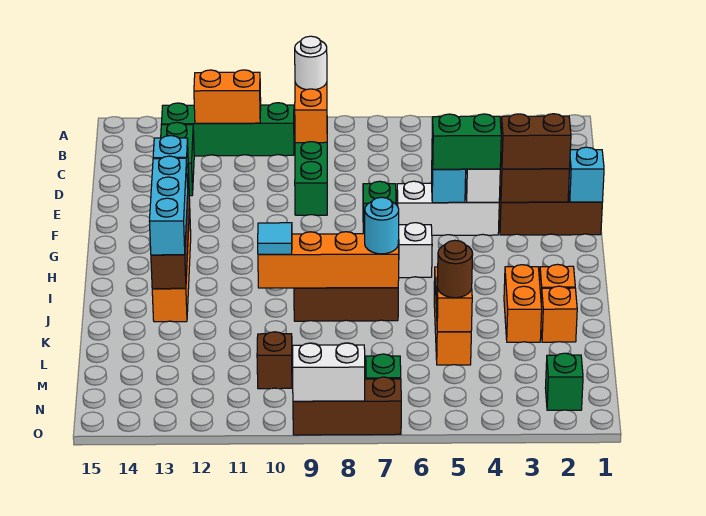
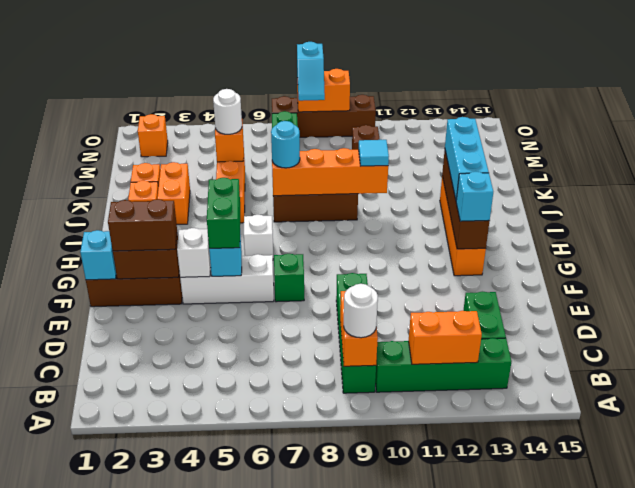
green 1x2 brick [432,114,501,169] -> green 1x2 brick turned to [207,178,240,249]
brown 1x1 round brick [437,240,473,298] -> white 1x1 round brick [213,89,242,134]
green 1x1 brick [545,353,583,410] -> orange 1x1 brick [138,114,168,157]
none -> cyan 1x2 slope [297,42,325,101]
brown 1x3 brick [293,377,401,435] -> brown 1x4 brick [272,95,376,137]
white 1x2 brick [293,343,365,401] -> orange 1x2 brick [297,69,350,112]

